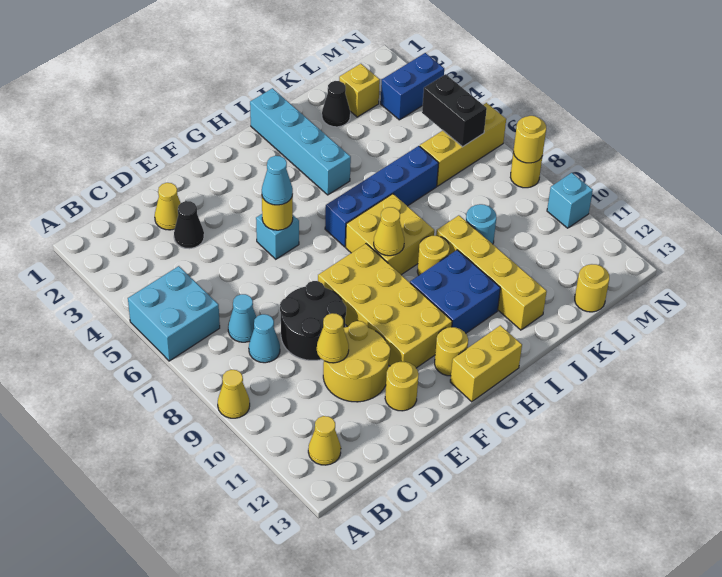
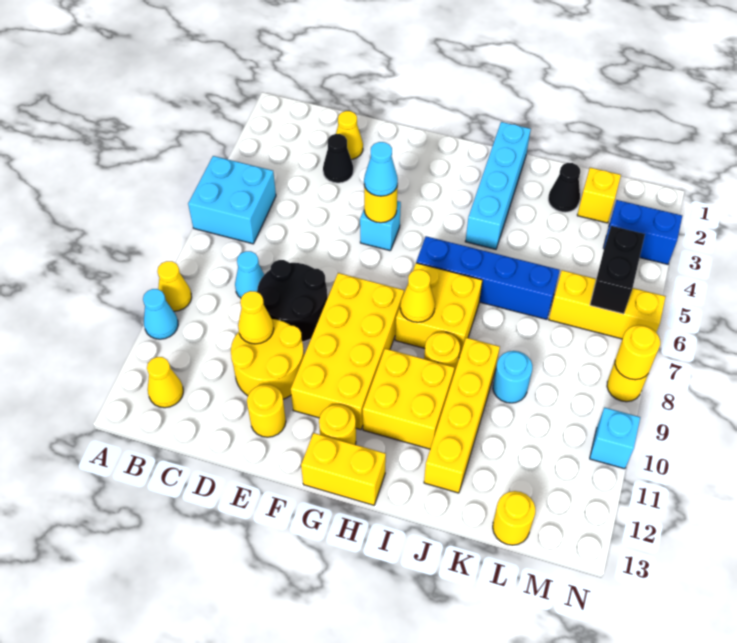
cyan 1x1 cone [228,294,256,342] -> cyan 1x1 cone moved to [143,289,178,339]
blue 2x2 brick [410,250,500,333] -> yellow 2x2 brick [363,349,454,449]

